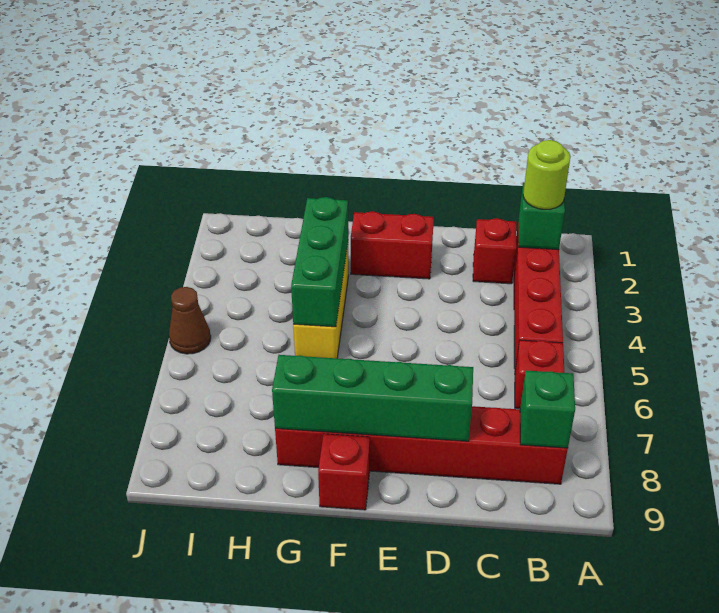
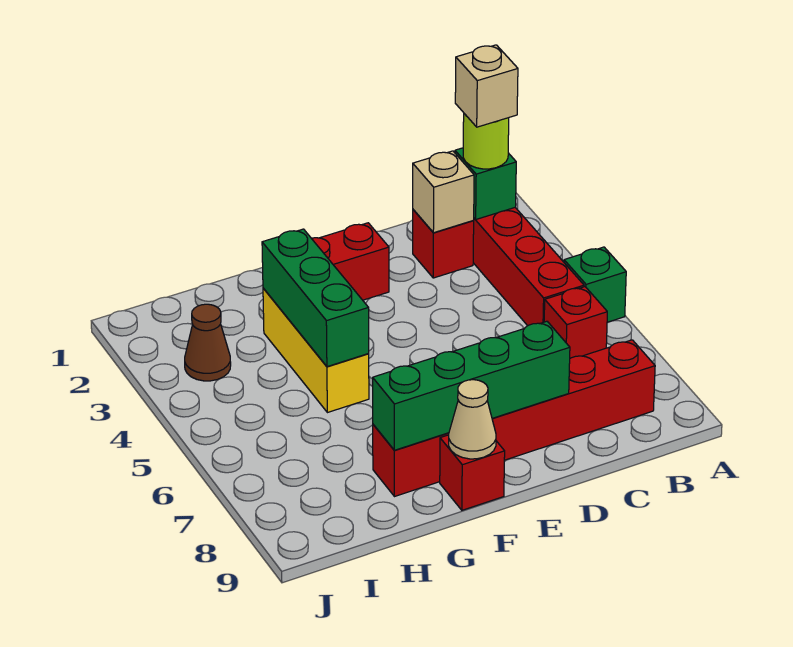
none -> tan 1x1 brick [455,45,518,127]
green 1x1 brick [520,371,575,448] -> green 1x1 brick moved to [564,247,626,322]
none -> tan 1x1 brick [413,151,474,233]
none -> tan 1x1 cone [449,380,496,459]
brown 1x1 cone [169,287,211,354] -> brown 1x1 cone moved to [185,304,231,381]

